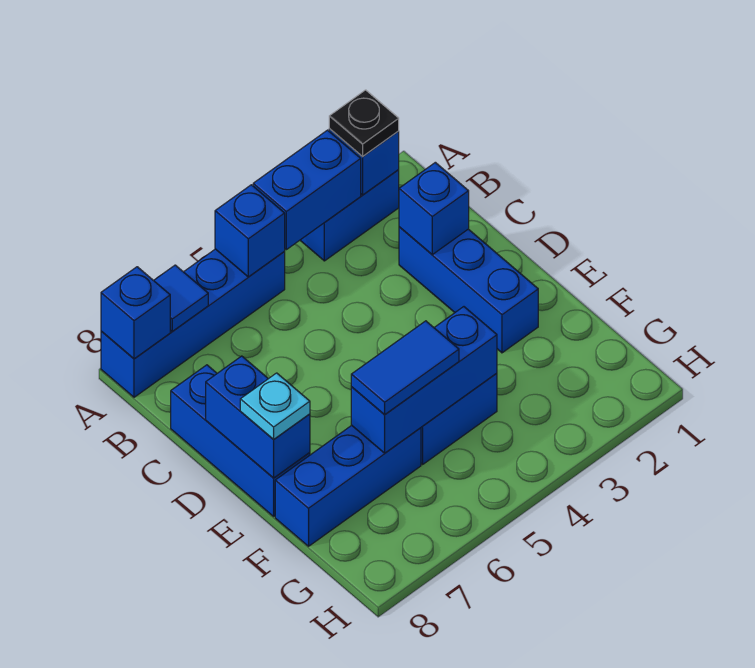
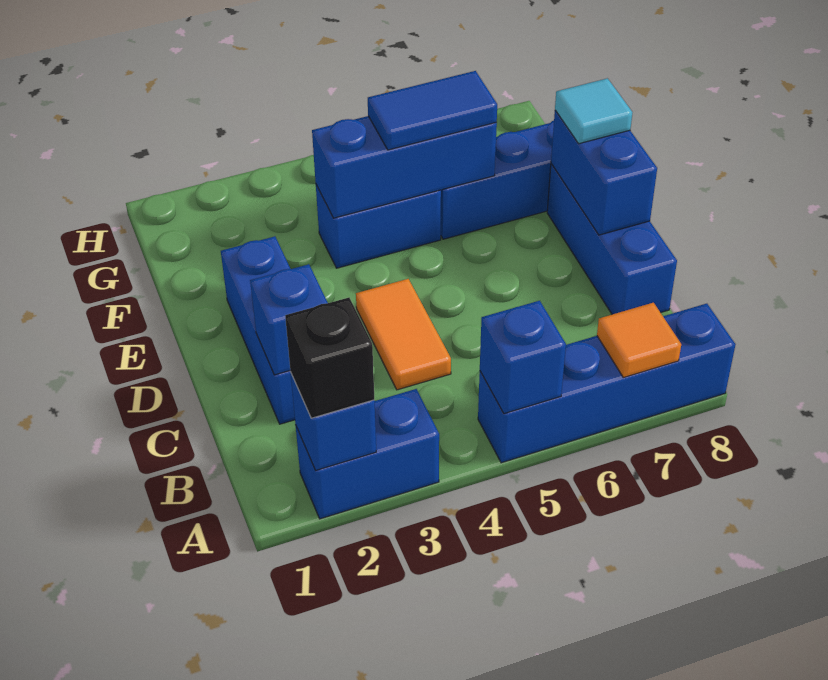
black 1x1 plate [329,90,399,157] -> black 1x1 brick [285,298,374,418]
blue 1x2 brick [253,130,361,250] -> none
blue 1x1 tile [154,265,208,332] -> orange 1x1 tile [597,303,681,378]
blue 1x1 brick [101,267,170,359] -> none
none -> orange 1x2 tile [356,279,451,390]
cyan 1x1 plate [240,373,310,440] -> cyan 1x1 tile [555,78,633,144]

